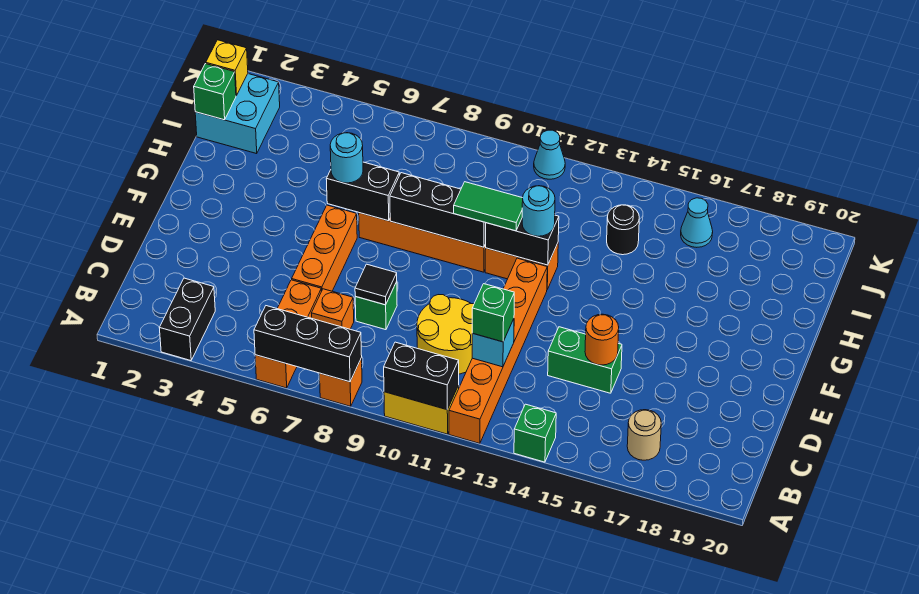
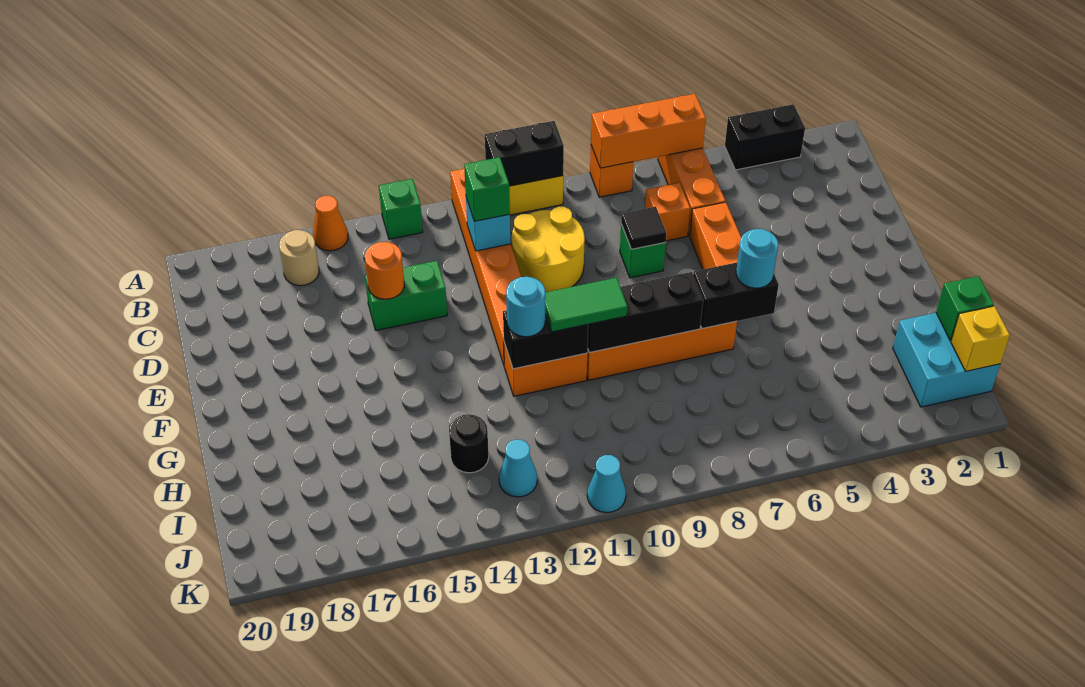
black 1x2 brick [159,278,215,361] -> black 1x2 brick turned to [725,104,805,170]
black 1x3 brick [254,306,362,382] -> orange 1x3 brick [591,94,706,168]
none -> orange 1x1 cone [313,196,348,251]
cyan 1x1 cone [681,198,713,247] -> cyan 1x1 cone moved to [499,440,537,497]

